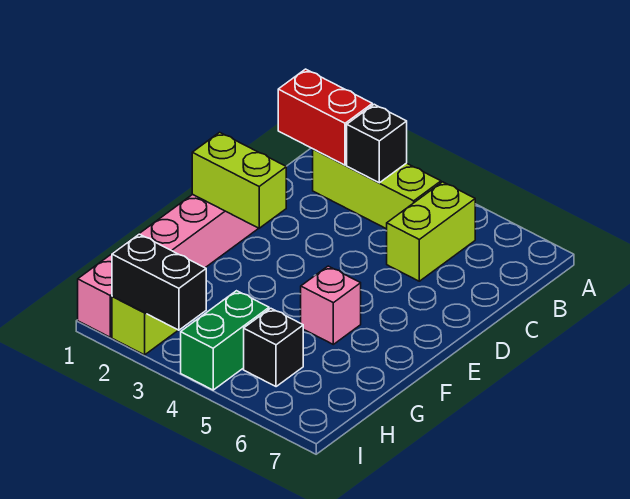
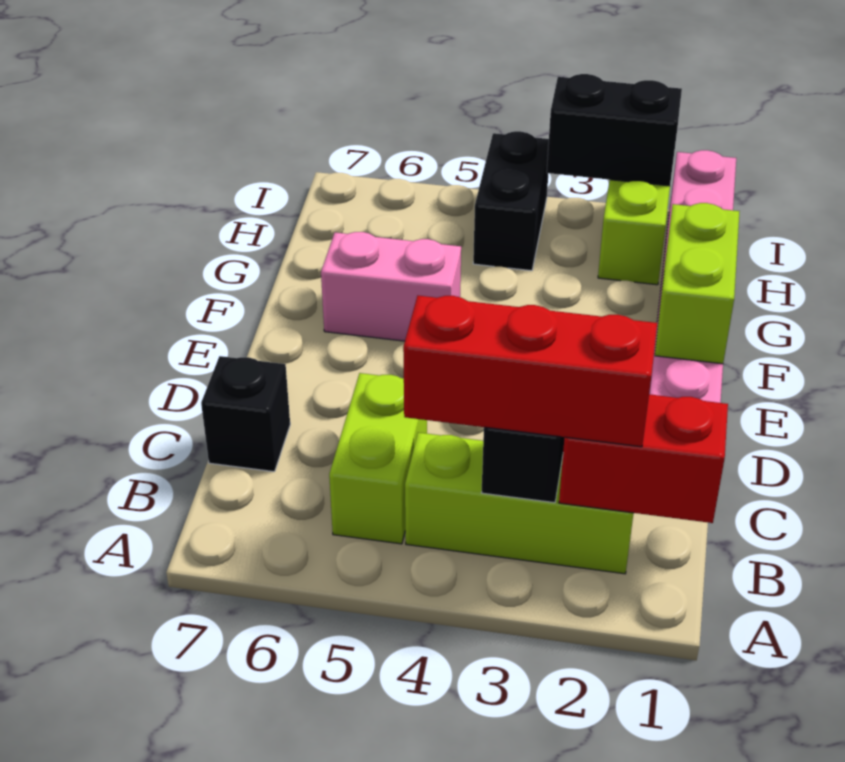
none -> red 1x3 brick [403,296,657,447]
lime 1x2 brick [192,132,286,228] -> lime 1x2 brick turned to [655,203,740,364]
pink 1x1 brick [301,266,361,344] -> pink 1x2 brick [321,232,461,341]
green 1x2 brick [181,291,269,390] -> black 1x2 brick [473,131,549,271]
black 1x1 brick [244,308,303,387] -> black 1x1 brick moved to [201,356,290,472]

